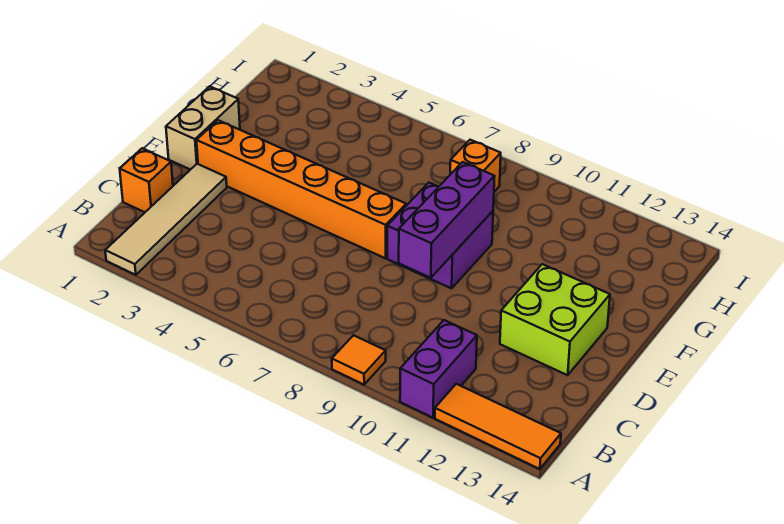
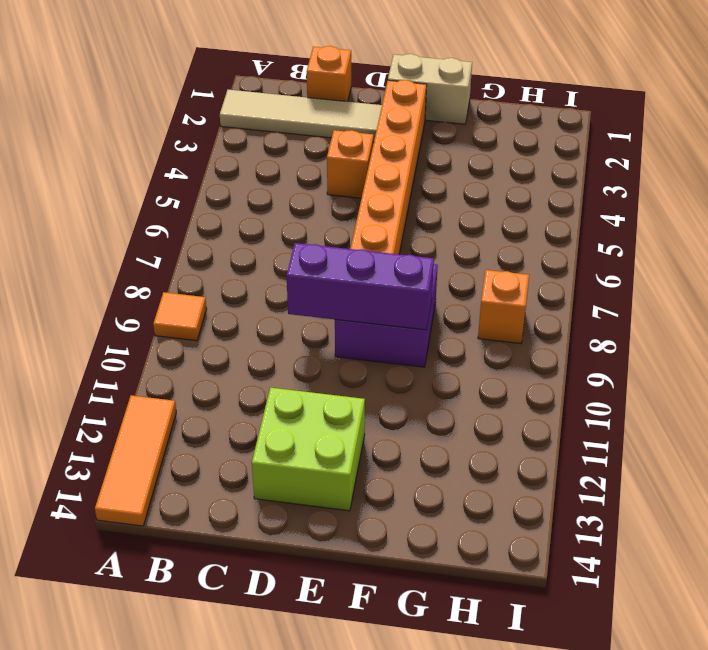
purple 1x2 brick [400,320,477,418] -> none
none -> orange 1x1 brick [327,130,374,198]

